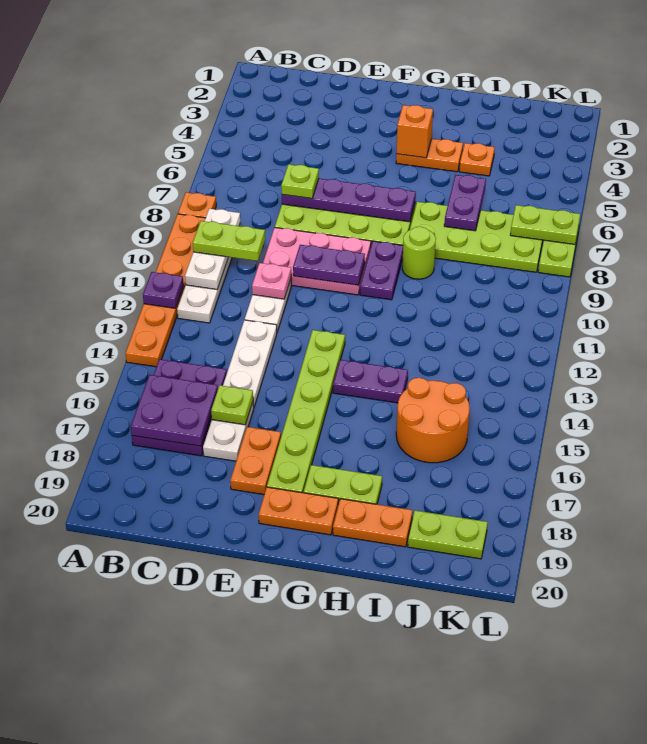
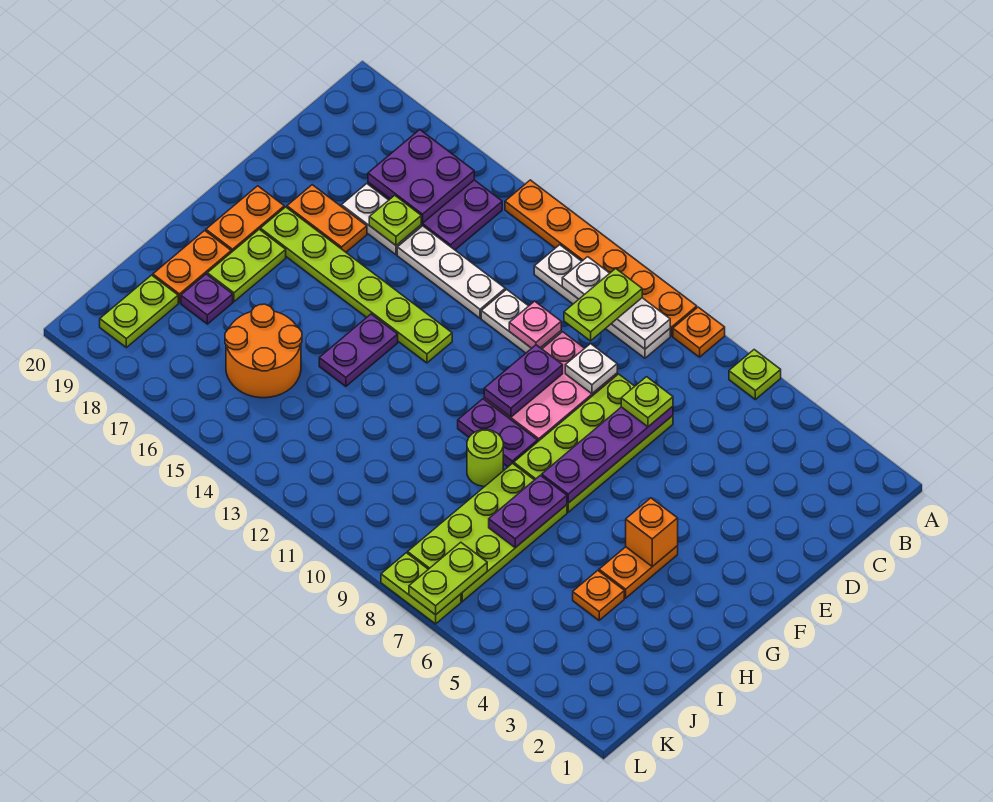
none -> lime 1x1 plate [729,350,781,399]
purple 1x1 plate [143,272,184,308] -> purple 1x1 plate moved to [181,274,233,324]
none -> white 1x1 plate [565,344,617,394]
purple 1x2 plate [444,175,486,231] -> purple 1x2 plate turned to [489,475,567,548]

